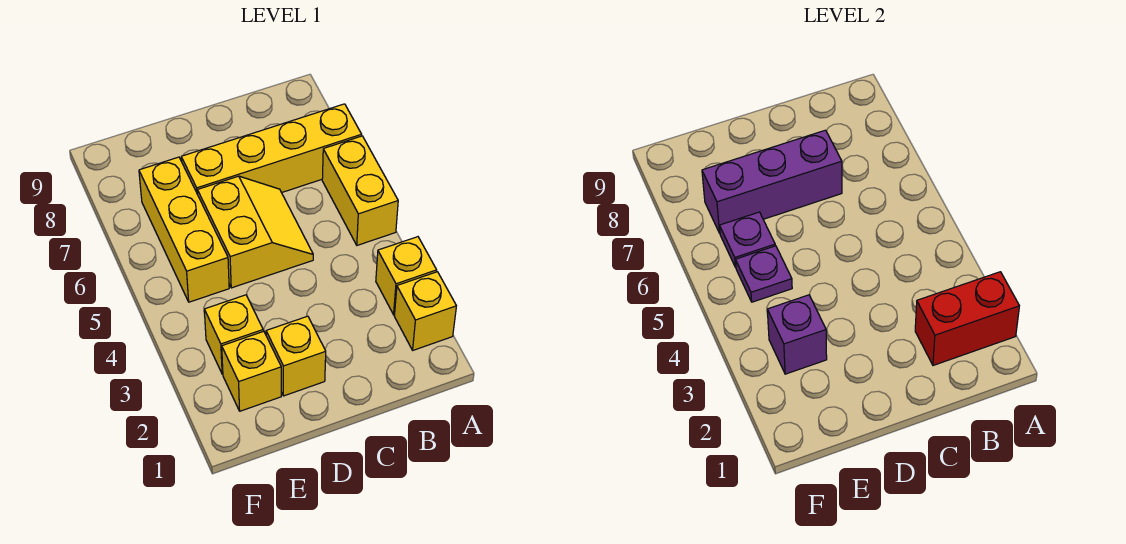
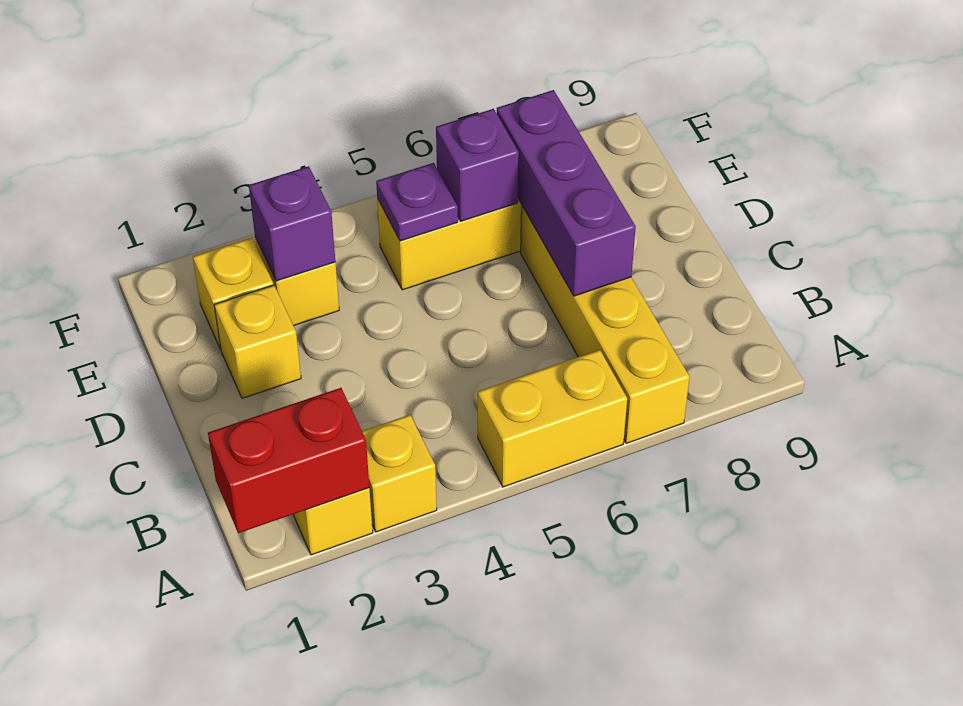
red 1x2 brick [915,272,1019,365] -> red 1x2 brick turned to [208,388,369,533]
yellow 2x2 slope [197,176,313,288] -> none
purple 1x1 plate [720,212,775,267] -> purple 1x1 brick [436,109,519,221]

